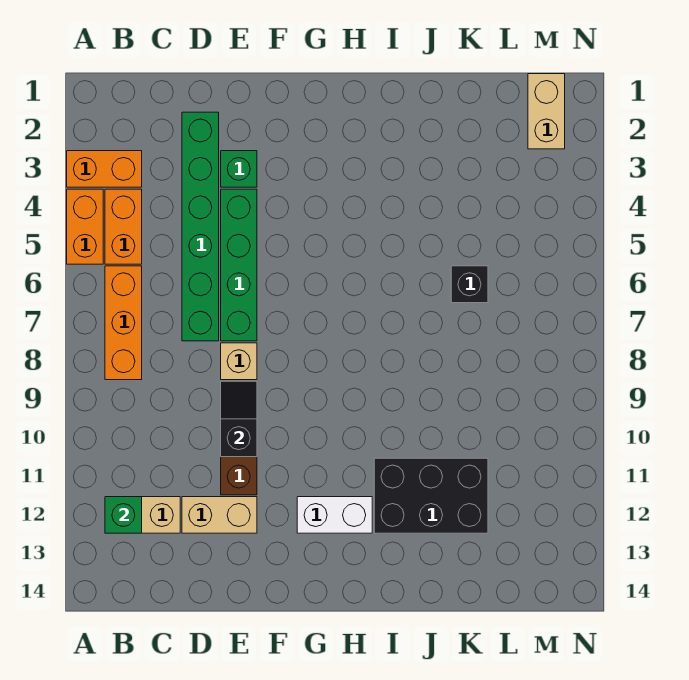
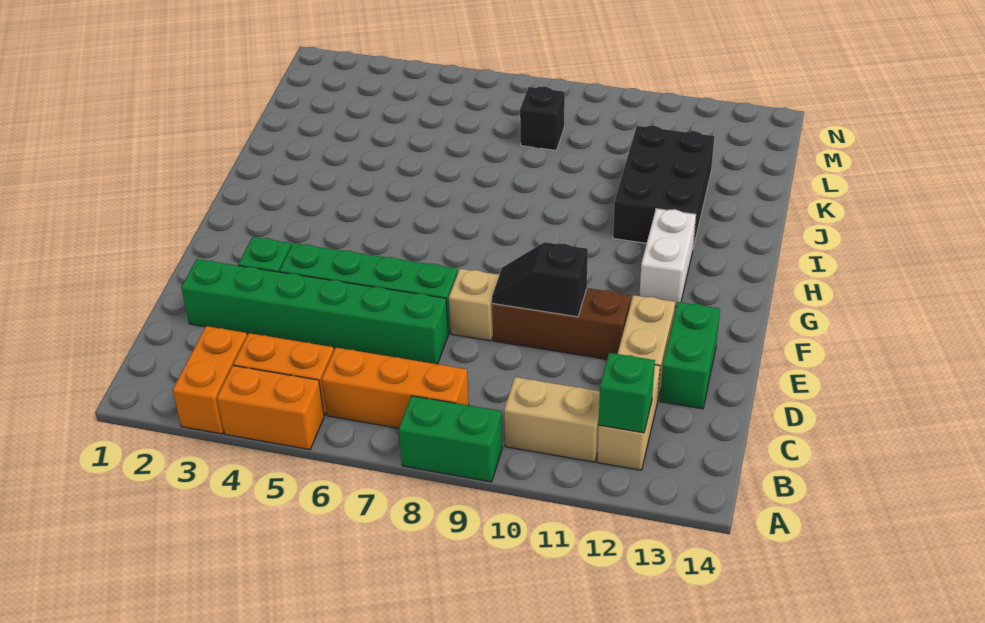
none -> green 1x2 brick [399,396,502,482]
none -> green 1x2 brick [660,302,720,409]
black 1x1 brick [451,266,488,303] -> black 1x1 brick moved to [520,86,565,150]
tan 1x2 brick [528,74,565,149] -> tan 1x2 brick moved to [504,377,600,462]

